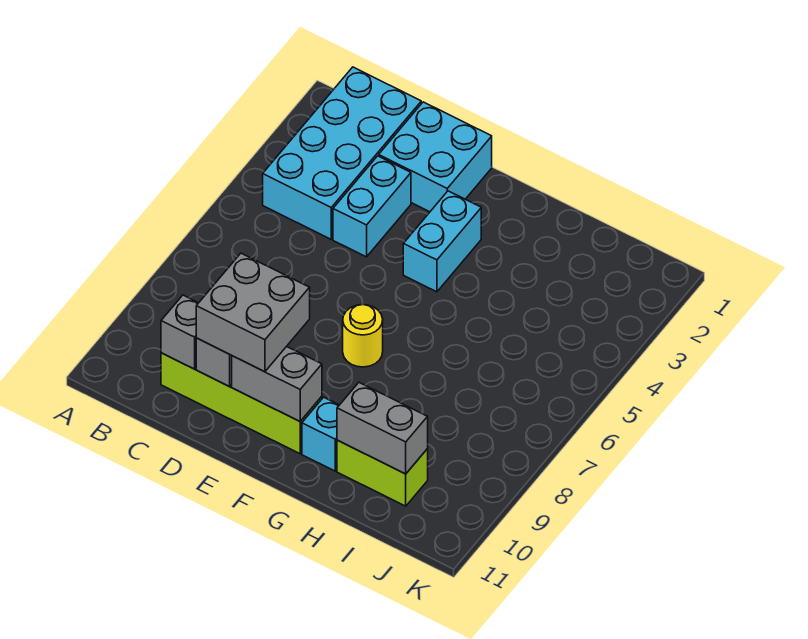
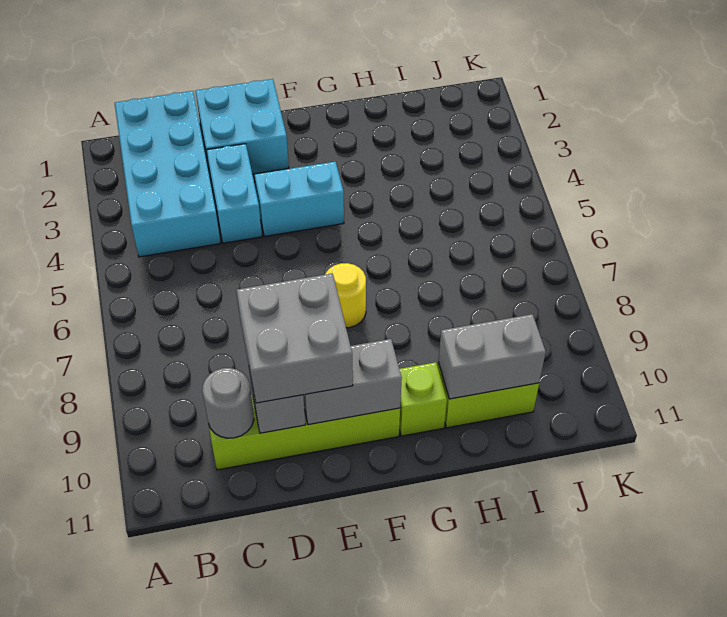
grey 1x1 brick [161,295,198,369] -> grey 1x1 round brick [202,368,254,438]
cyan 1x2 brick [403,191,481,292] -> cyan 1x2 brick turned to [255,162,344,237]
cyan 1x1 brick [302,397,339,471] -> lime 1x1 brick [399,362,447,436]

